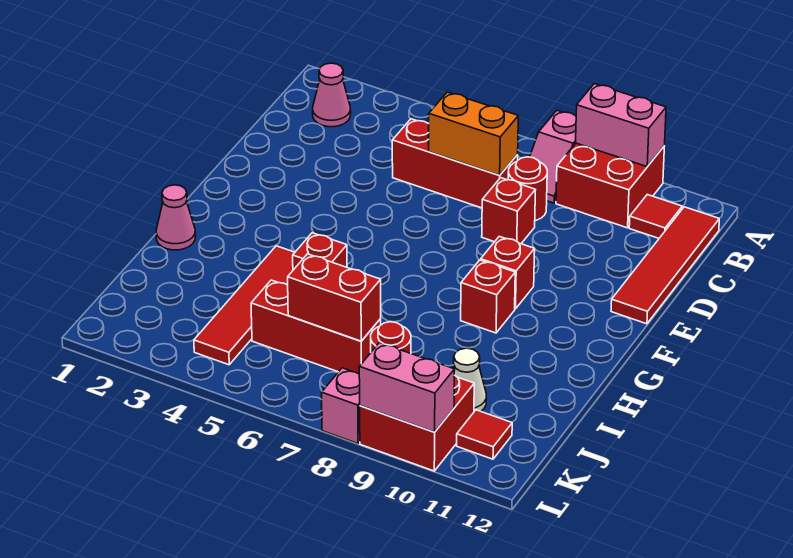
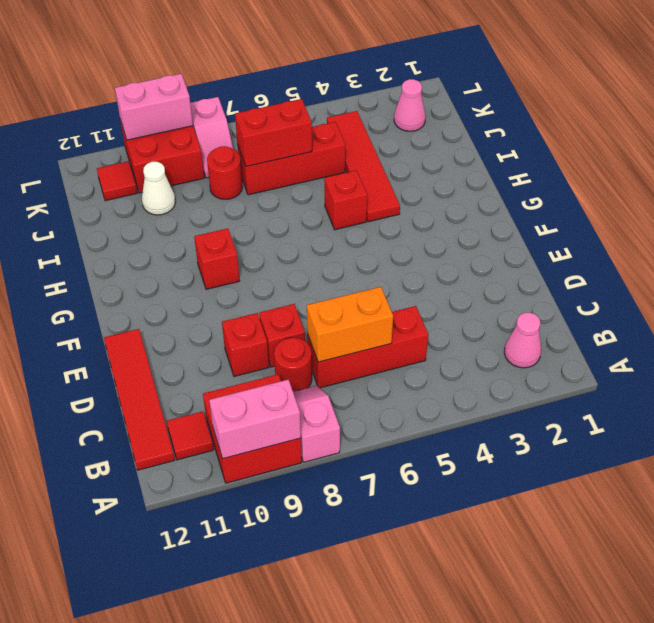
red 1x1 brick [481,236,535,309] -> red 1x1 brick moved to [222,313,269,376]
pink 1x1 cone [156,185,196,250] -> pink 1x1 cone moved to [394,79,426,131]

